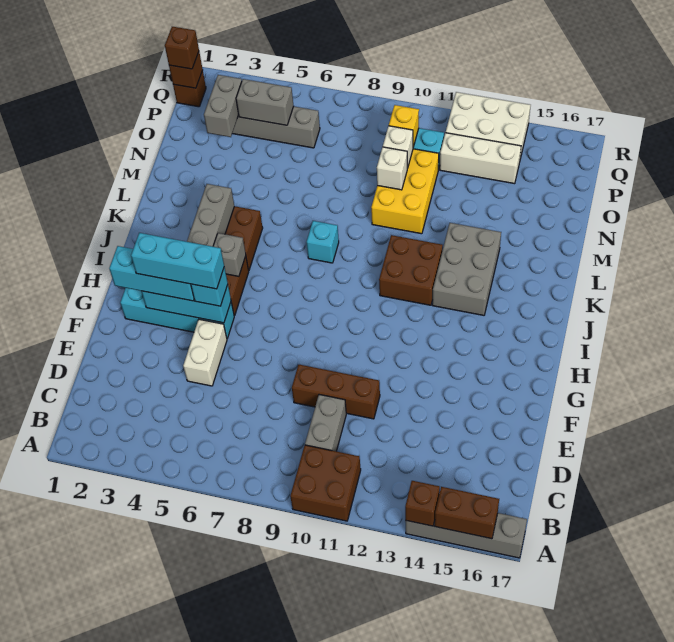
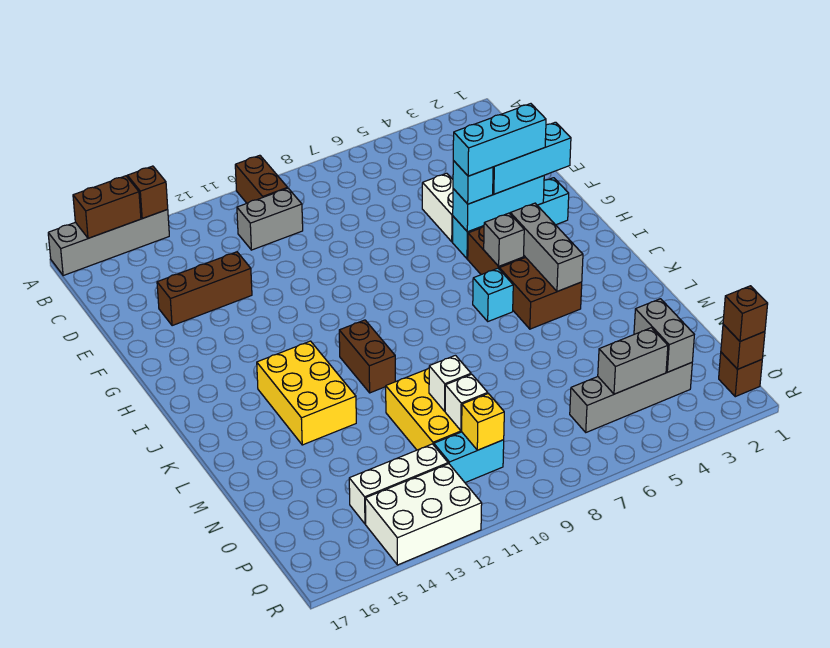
brown 2x2 brick [290,445,361,521] -> brown 1x2 brick [235,155,287,203]
grey 1x2 brick [305,395,346,451] -> grey 1x2 brick turned to [237,188,303,250]
brown 1x3 brick [292,365,380,419] -> brown 1x3 brick moved to [157,252,252,326]
brown 2x2 brick [379,235,443,305] -> brown 1x2 brick [339,320,395,393]
grey 2x3 brick [432,223,501,315] -> yellow 2x3 brick [257,341,356,445]
cyan 1x1 brick [307,221,339,263] -> cyan 1x1 brick moved to [473,268,513,321]

